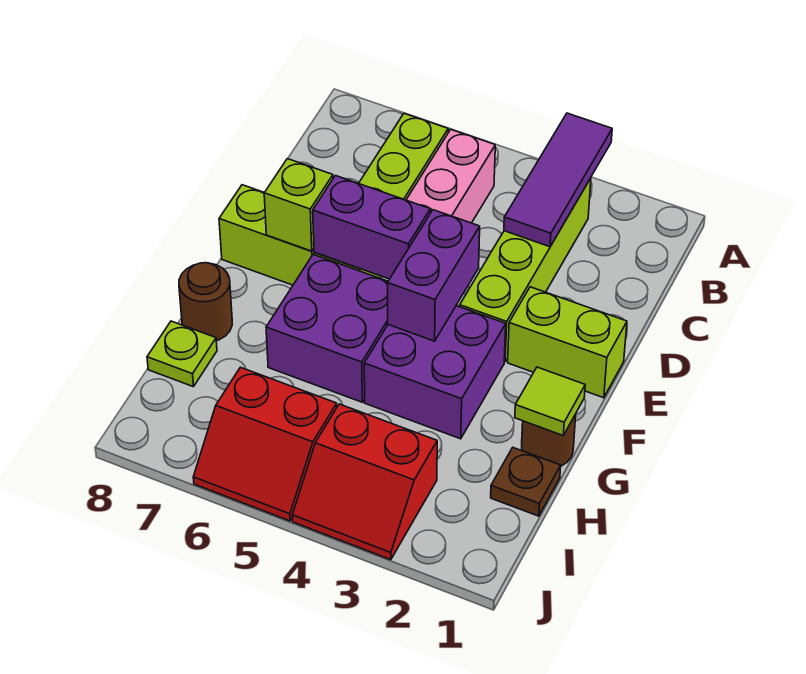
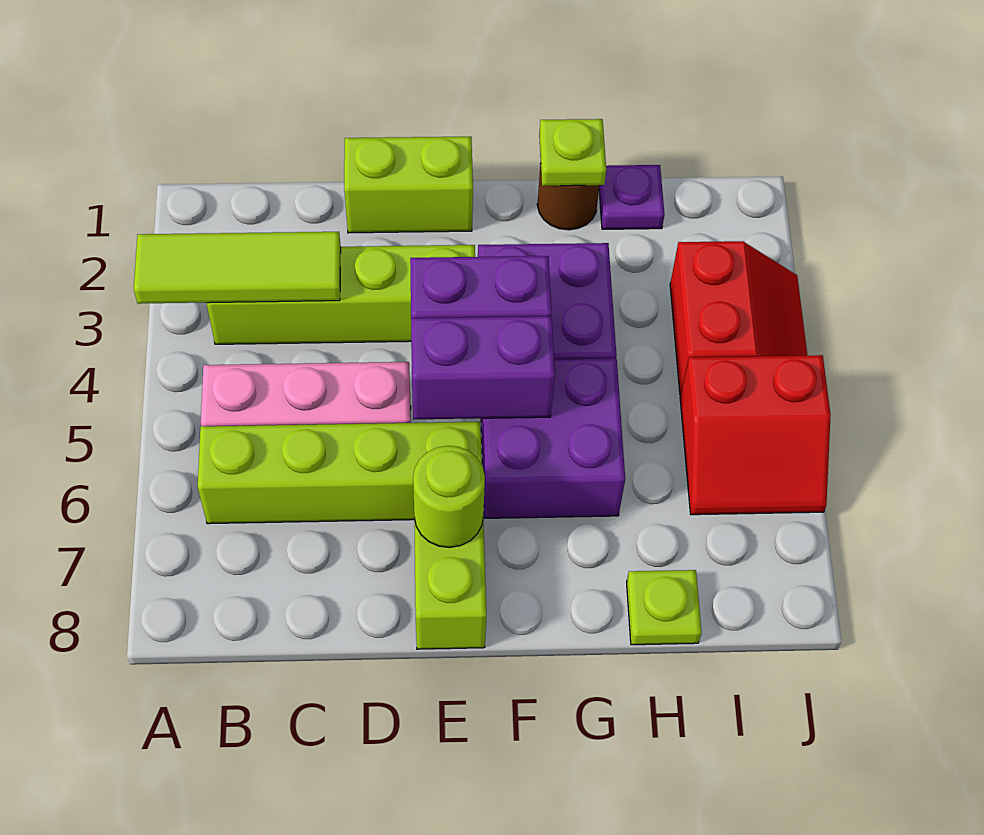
purple 1x3 tile [504,113,612,247] -> lime 1x3 tile [134,232,341,304]
lime 1x2 brick [508,287,627,398] -> lime 1x2 brick turned to [344,136,473,233]
purple 1x2 brick [313,176,430,279] -> purple 1x2 brick turned to [411,316,555,420]
lime 1x1 brick [264,159,333,251] -> lime 1x1 round brick [413,446,485,548]
lime 1x1 tile [515,367,585,435] -> lime 1x1 plate [539,119,606,186]
brown 1x1 round brick [179,263,232,341] -> none
brown 1x1 plate [491,448,561,516] -> purple 1x1 plate [599,165,665,229]
red 2x2 slope [193,367,337,521] -> red 2x2 slope turned to [680,355,831,515]

